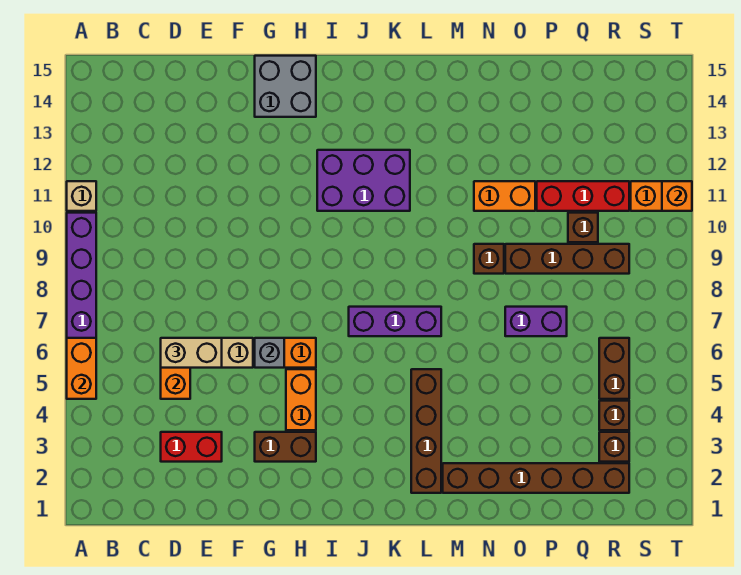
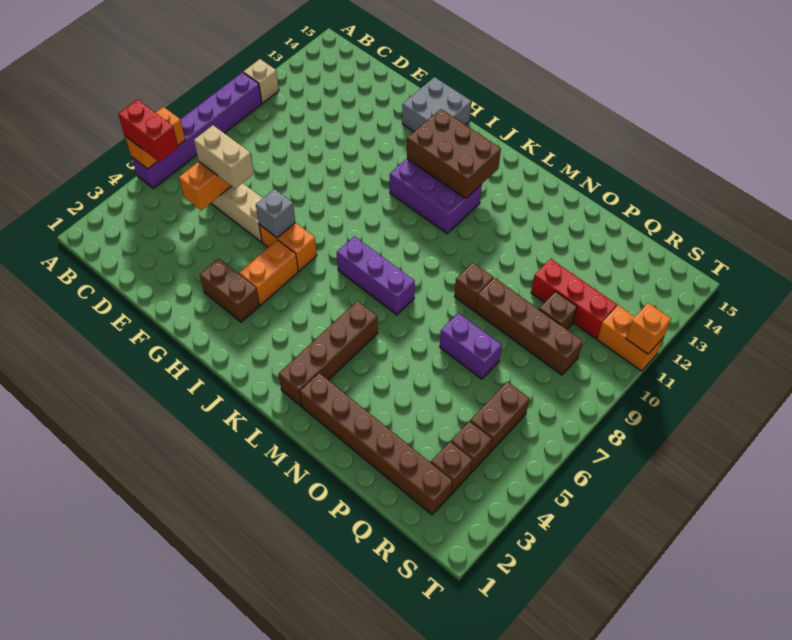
red 1x2 brick [161,432,222,462] -> red 1x2 brick moved to [118,100,178,162]
none -> brown 2x3 brick [407,109,501,198]
orange 1x2 brick [474,181,535,211] -> none

